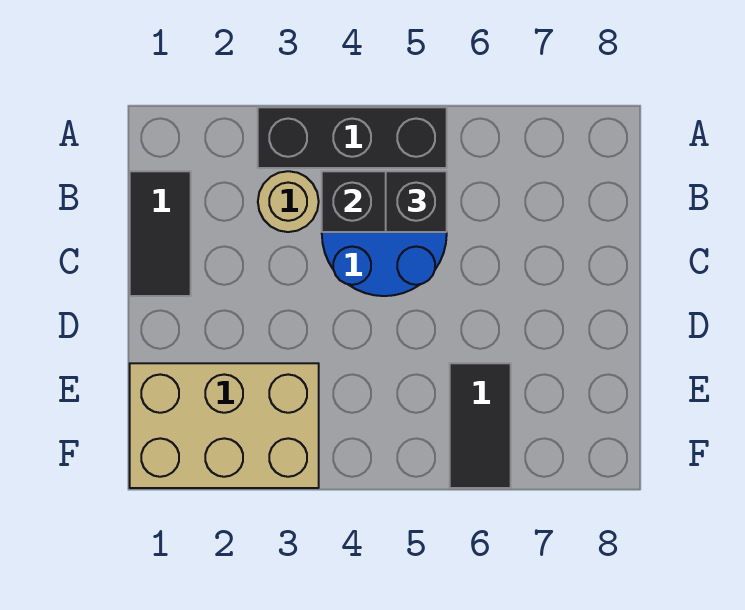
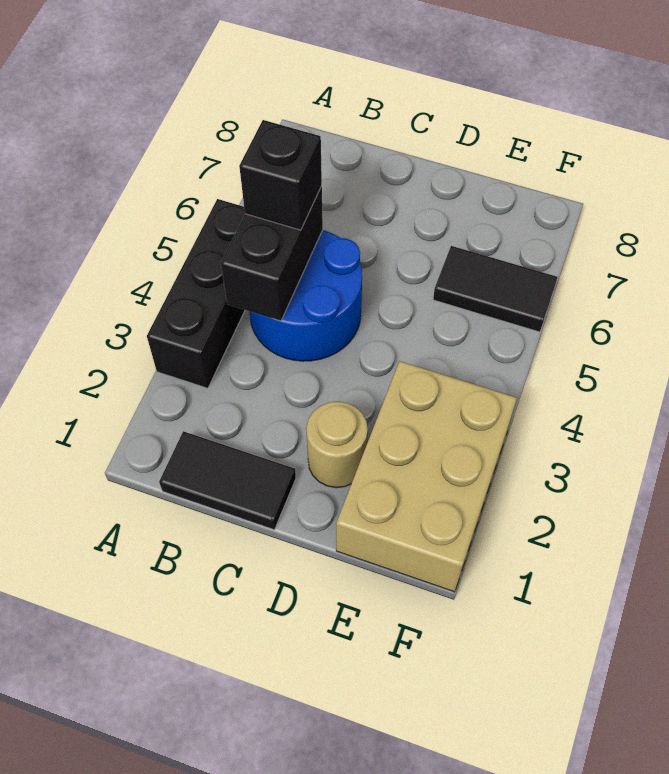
tan 1x1 round brick [258,171,319,232] -> tan 1x1 round brick moved to [306,402,368,488]

